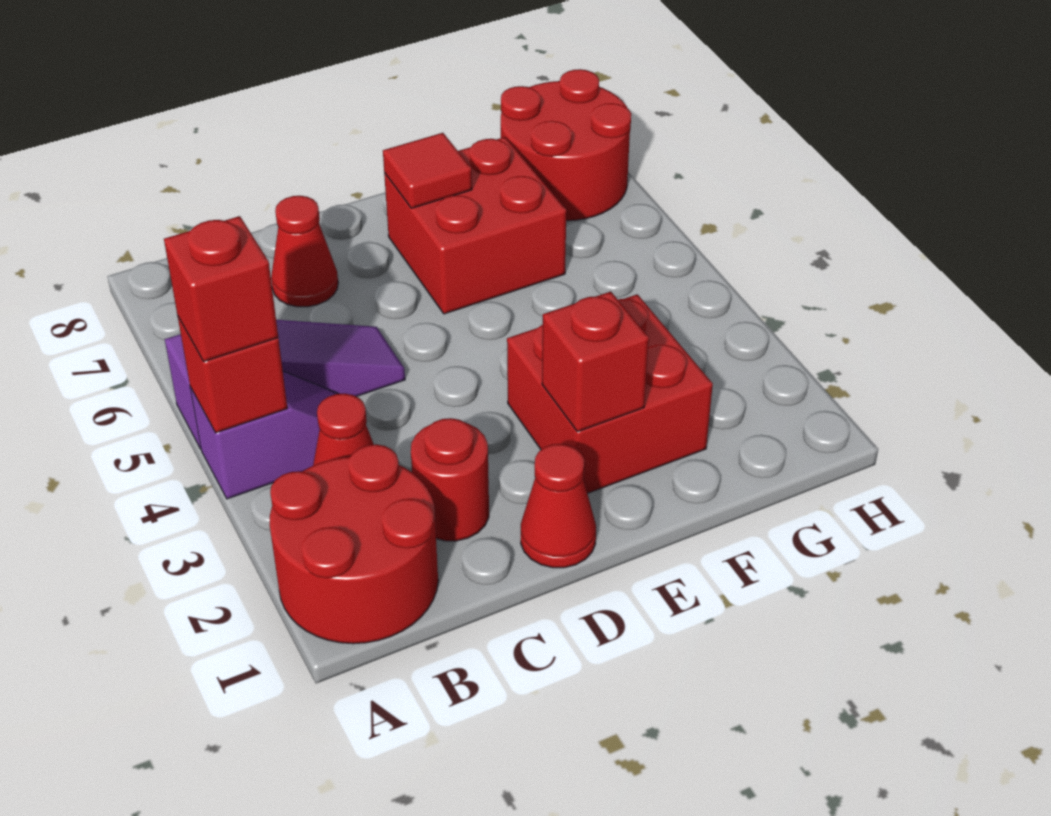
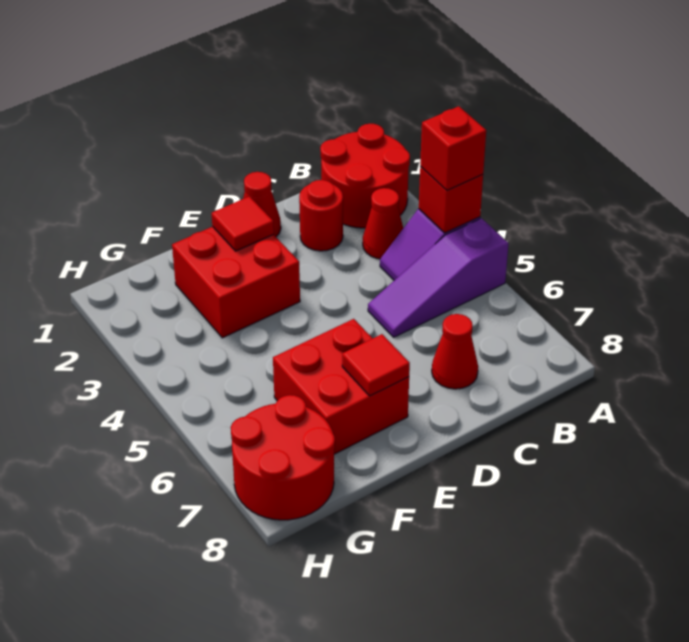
red 1x1 brick [542,292,649,432] -> red 1x1 tile [212,196,274,251]

